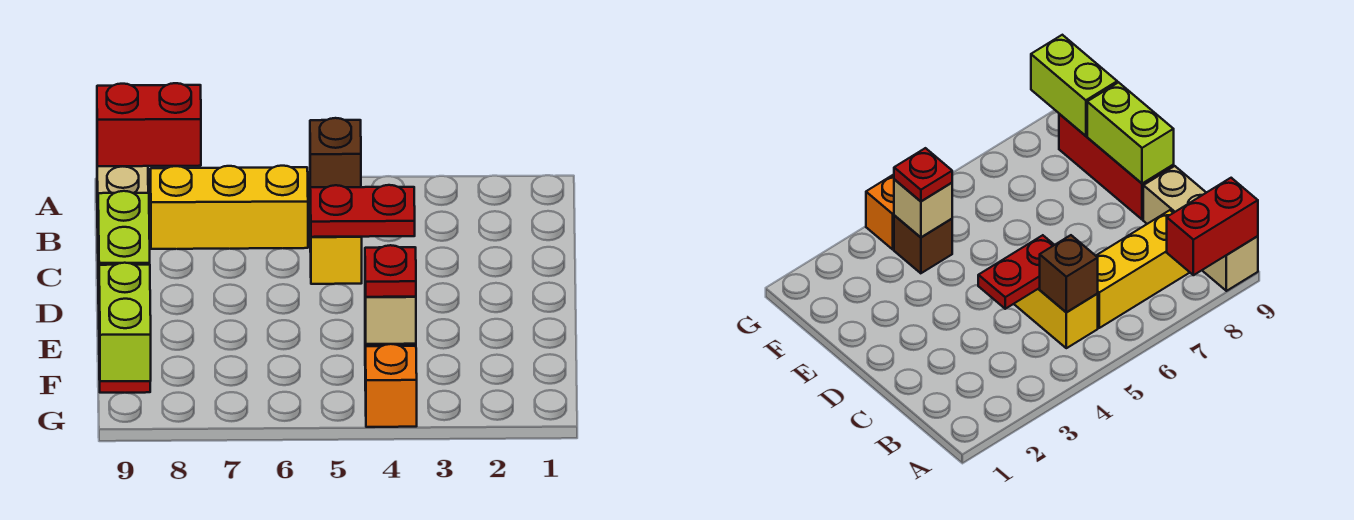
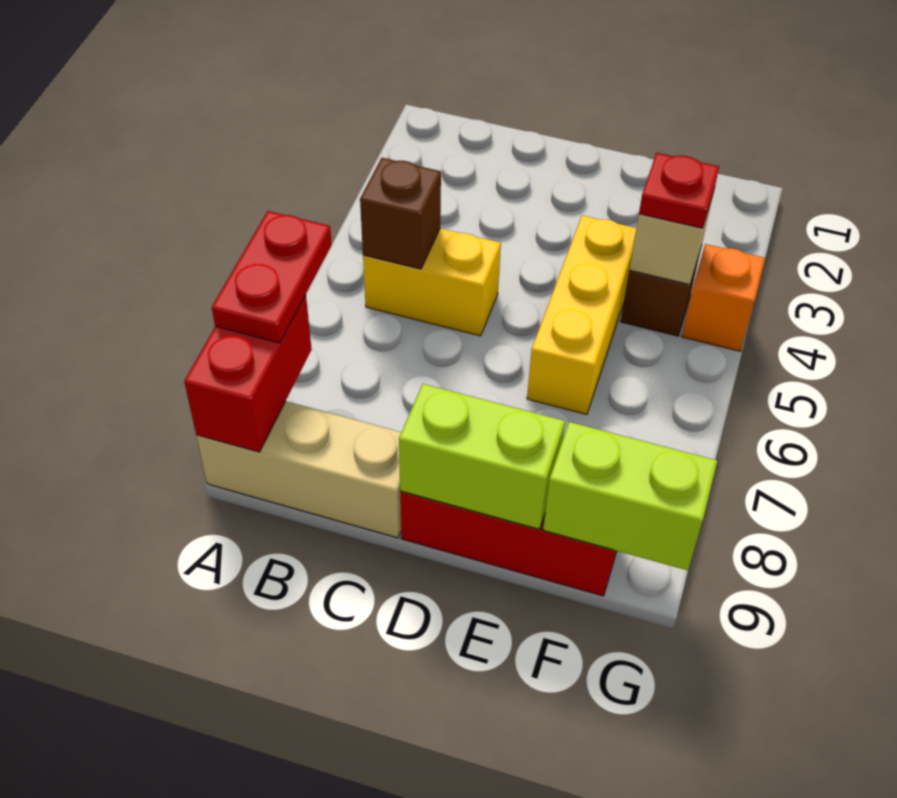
yellow 1x3 brick [150,166,308,249] -> yellow 1x3 brick moved to [527,215,636,414]
red 1x2 plate [310,185,415,237] -> red 1x2 plate moved to [212,211,332,343]

